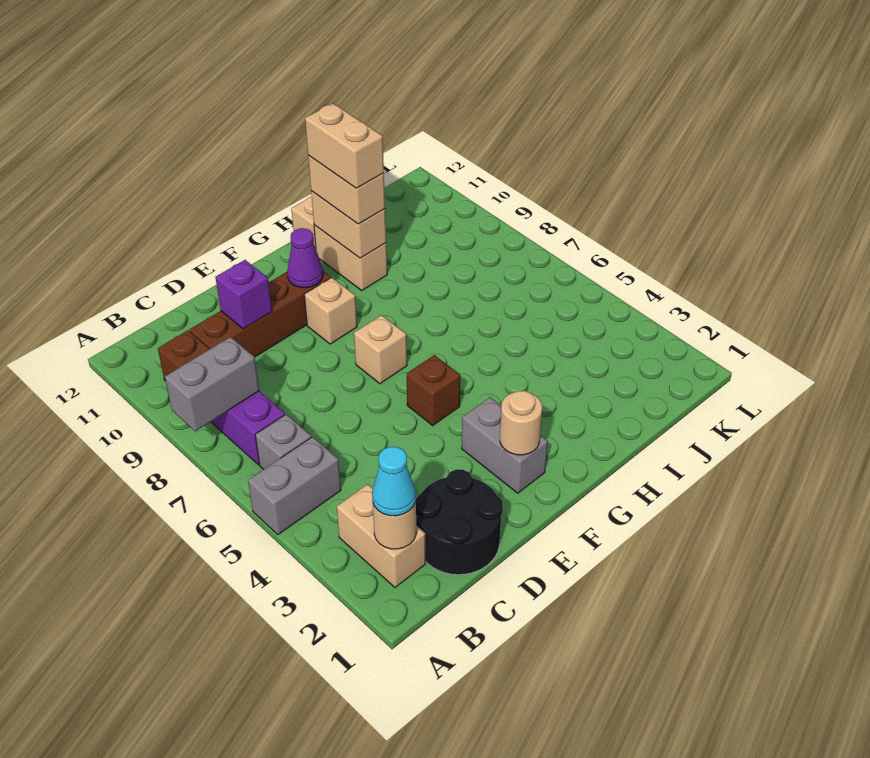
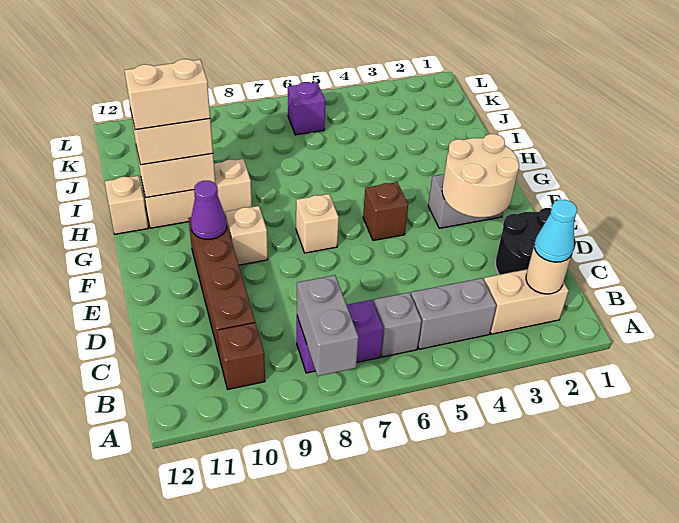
grey 1x2 brick [248,437,341,535] -> grey 1x2 brick turned to [411,278,496,349]
purple 1x1 brick [215,260,272,329] -> purple 1x1 brick moved to [288,82,325,135]
tan 1x1 round brick [500,391,542,455] -> tan 2x2 round brick [442,134,519,217]
tan 1x2 brick [314,225,387,290] -> tan 1x3 brick [141,159,252,228]

